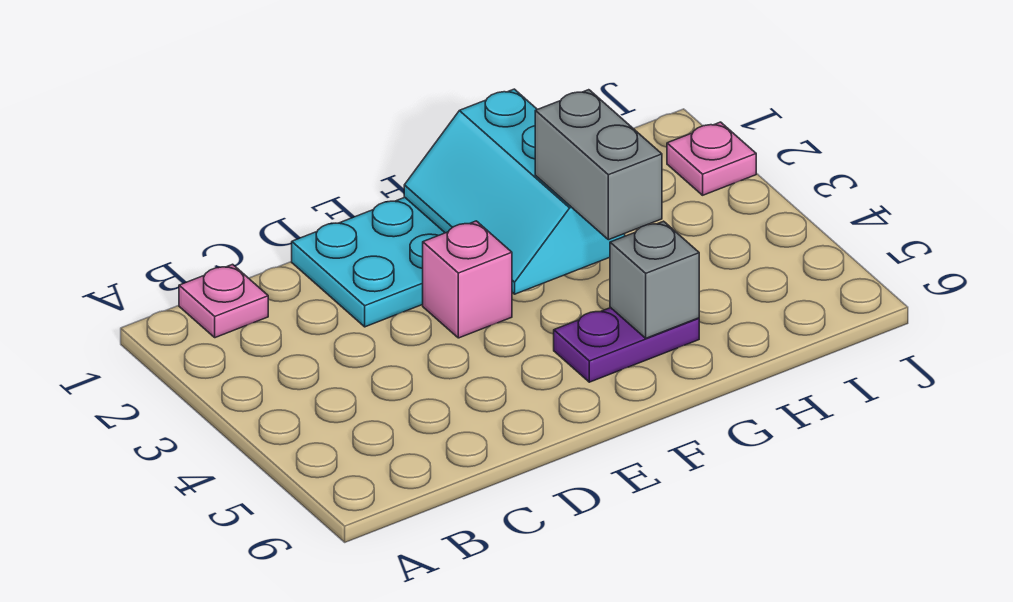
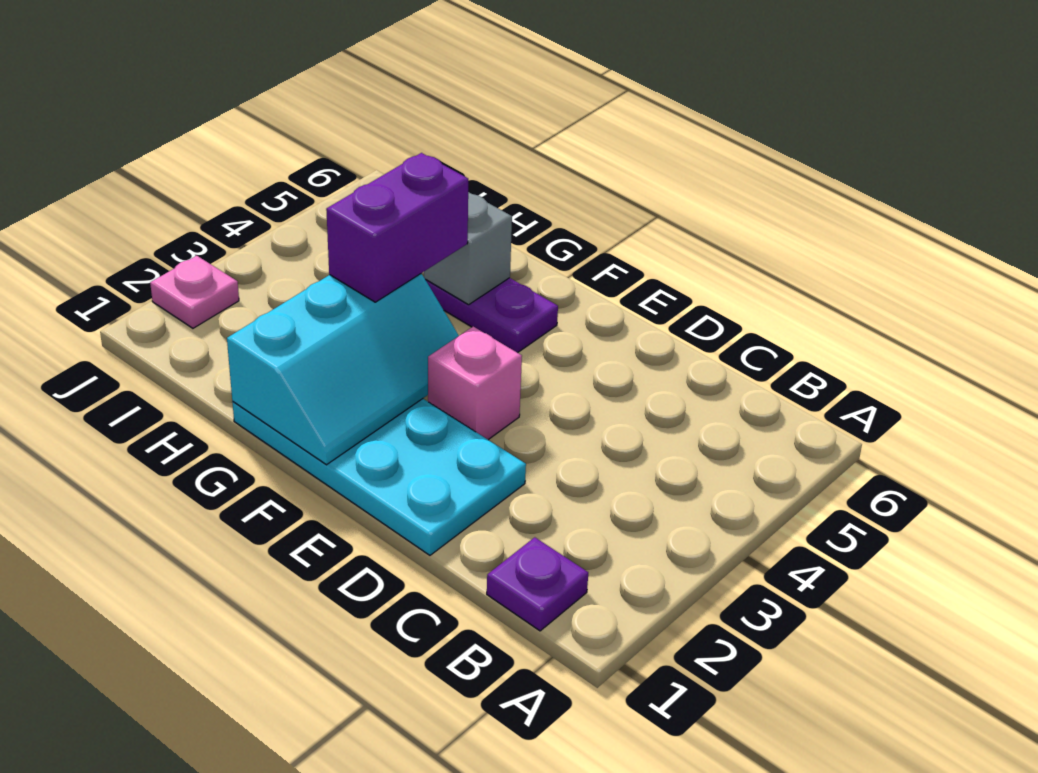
pink 1x1 plate [179,264,268,338] -> purple 1x1 plate [487,537,588,631]
grey 1x2 brick [535,90,662,240] -> purple 1x2 brick [326,153,468,302]

